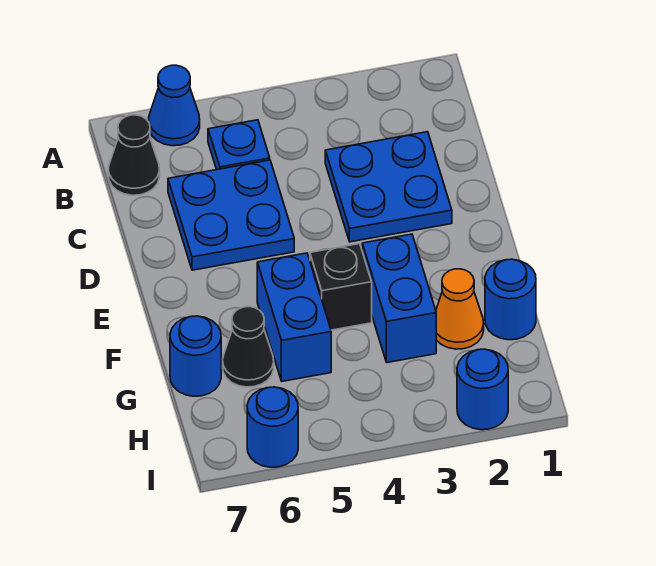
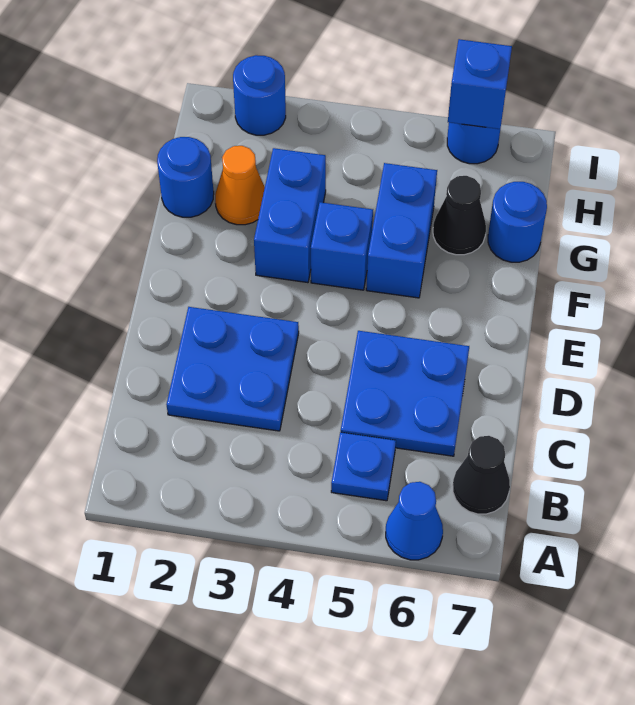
black 1x1 brick [310,244,372,330] -> blue 1x1 brick [311,202,373,290]
none -> blue 1x1 brick [448,39,512,129]

